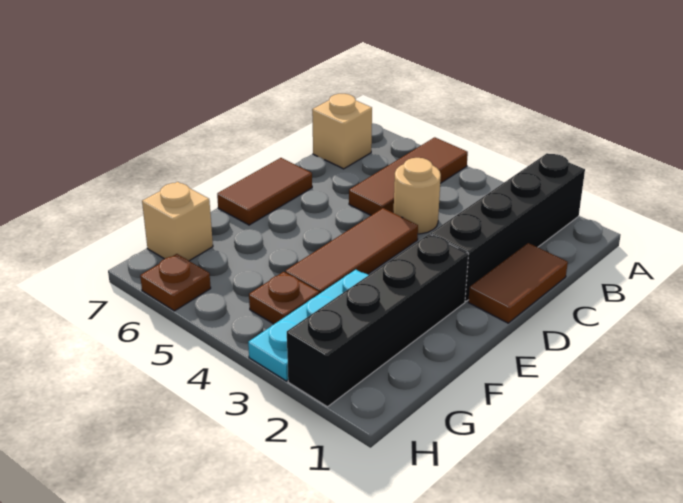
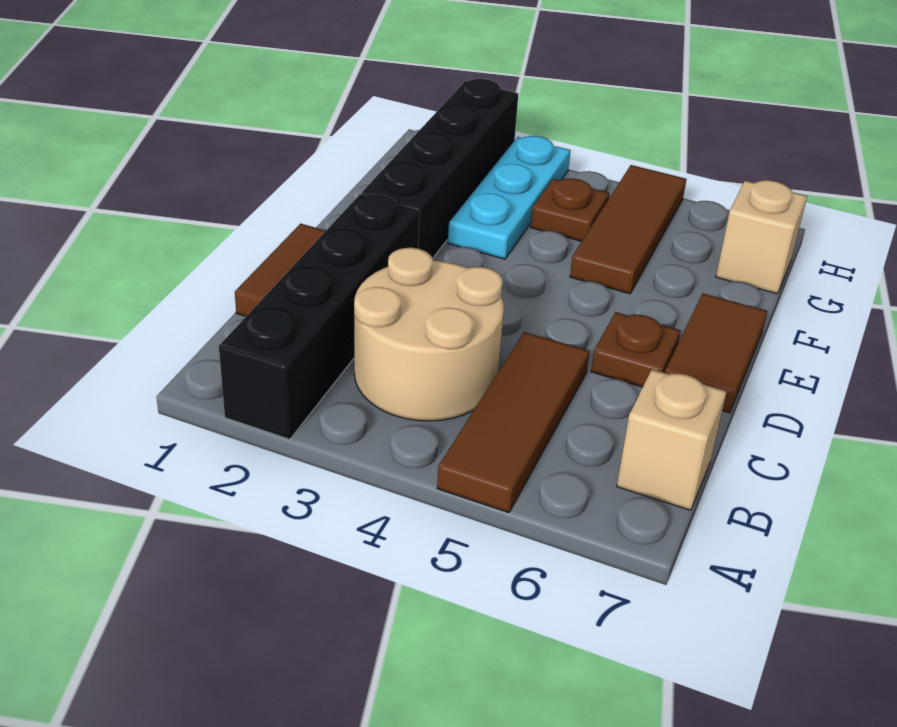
tan 1x1 round brick [394,158,441,234] -> tan 2x2 round brick [354,248,504,421]
brown 1x3 tile [285,208,418,294] -> brown 1x3 tile moved to [570,165,686,294]
brown 1x1 plate [140,254,211,311] -> brown 1x1 plate moved to [591,312,681,387]

